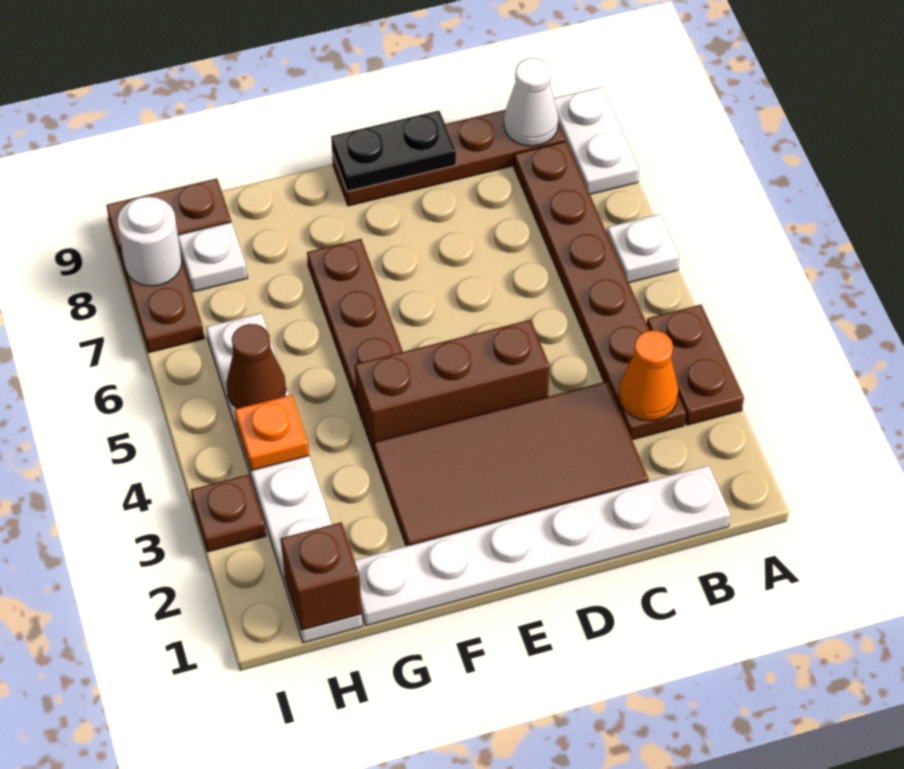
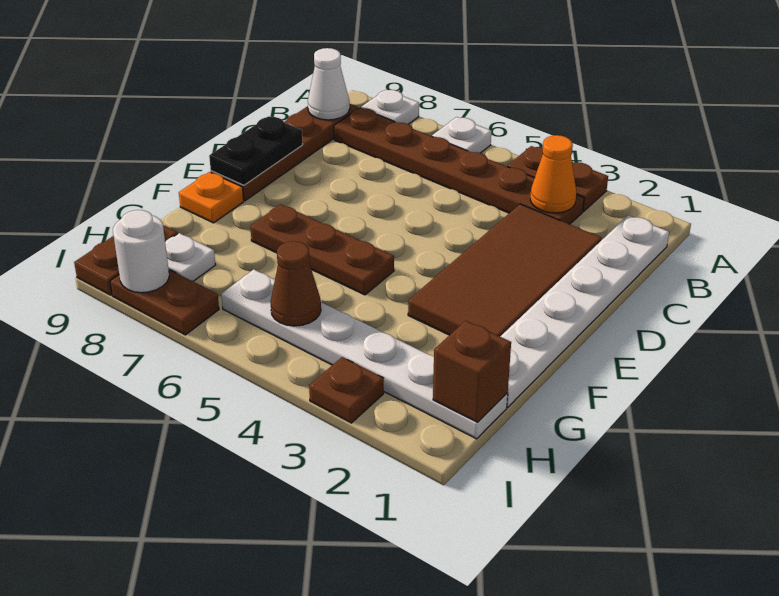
white 1x2 plate [554,87,639,194] -> white 1x1 plate [361,90,419,124]
brown 1x3 brick [355,320,550,453] -> none
orange 1x1 plate [235,395,309,471] -> orange 1x1 plate moved to [179,172,244,223]

